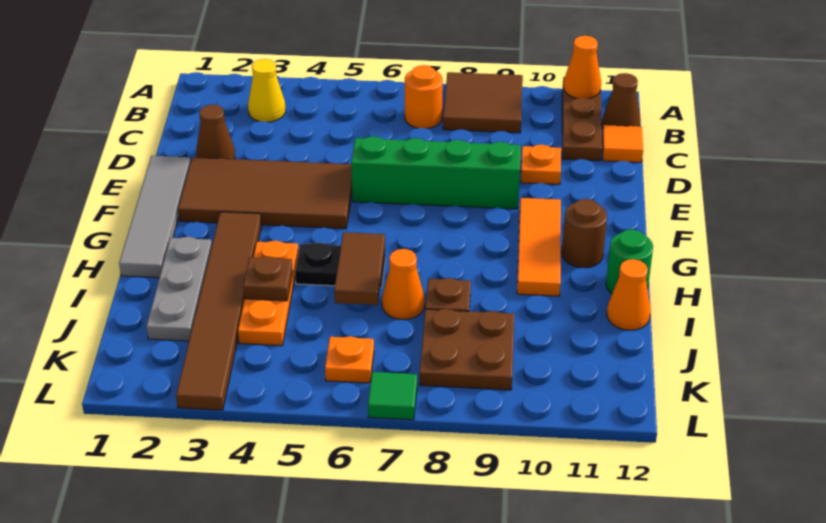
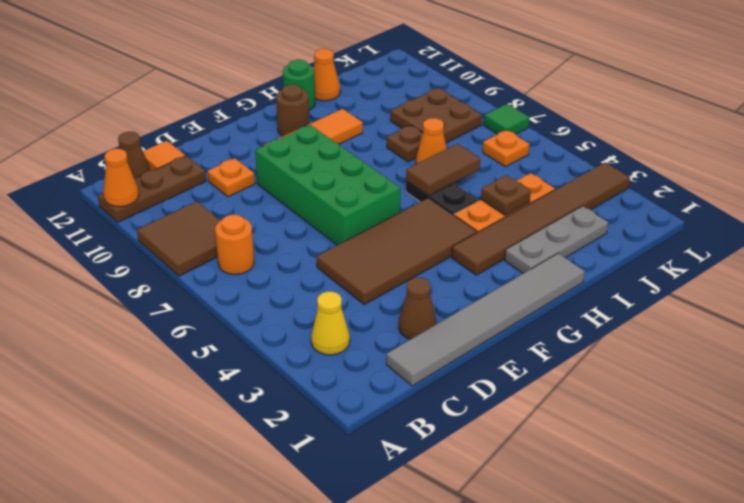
grey 1x4 tile [119,156,191,278] -> grey 1x6 tile [386,253,585,386]
brown 2x4 tile [178,157,352,229] -> brown 2x4 tile turned to [317,198,477,305]
green 1x4 brick [351,136,521,209] -> green 2x4 brick [255,125,400,245]

